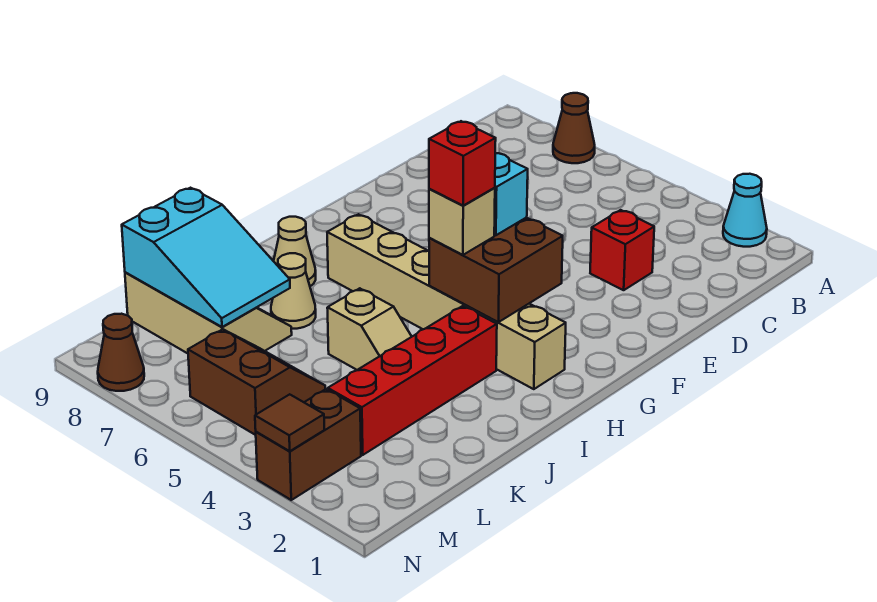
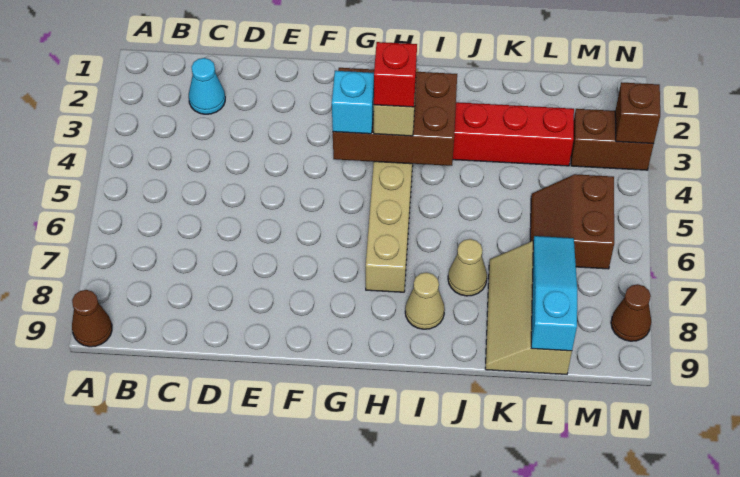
cyan 1x1 cone [723,174,767,247] -> cyan 1x1 cone moved to [189,58,225,114]
brown 1x1 cone [553,93,595,163] -> brown 1x1 cone moved to [72,290,112,347]
red 1x1 brick [590,210,654,290] -> none
brown 2x2 brick [429,218,563,322] -> brown 2x3 brick [333,68,457,166]
tan 1x2 slope [327,288,412,370] -> none
cyan 2x3 slope [122,188,290,327] -> cyan 1x3 slope [531,236,577,351]
brown 1x1 tile [255,394,324,451] -> brown 1x1 brick [615,82,660,144]

